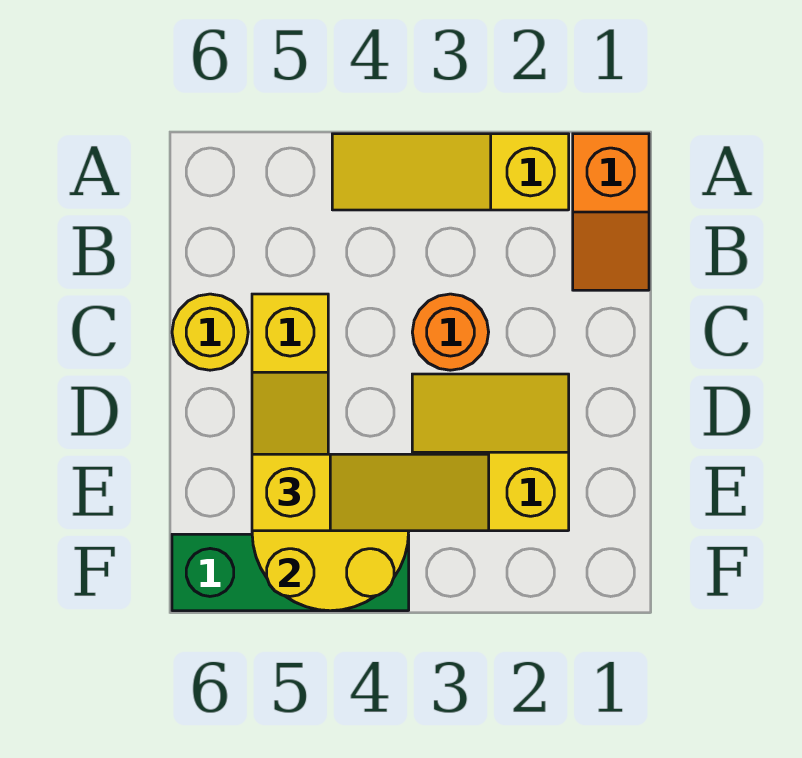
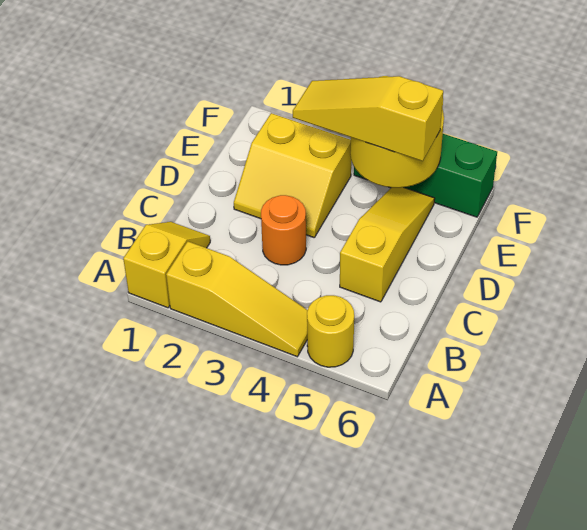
orange 1x2 slope [573,134,649,290] -> yellow 1x2 slope [123,222,210,308]
yellow 1x1 round brick [172,294,248,370] -> yellow 1x1 round brick moved to [307,295,354,367]

